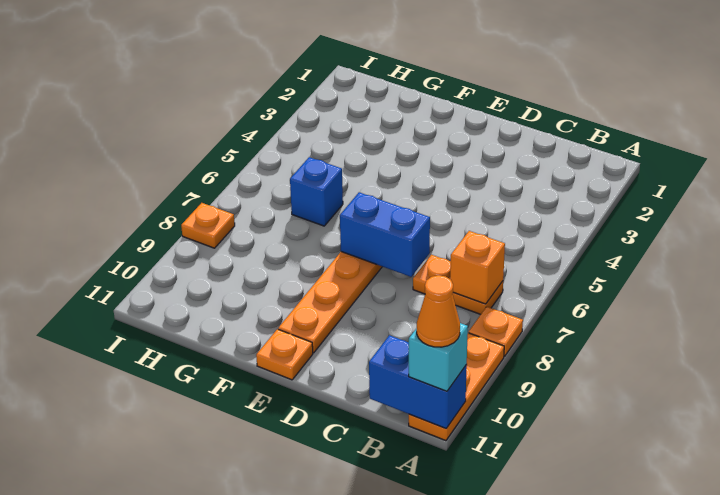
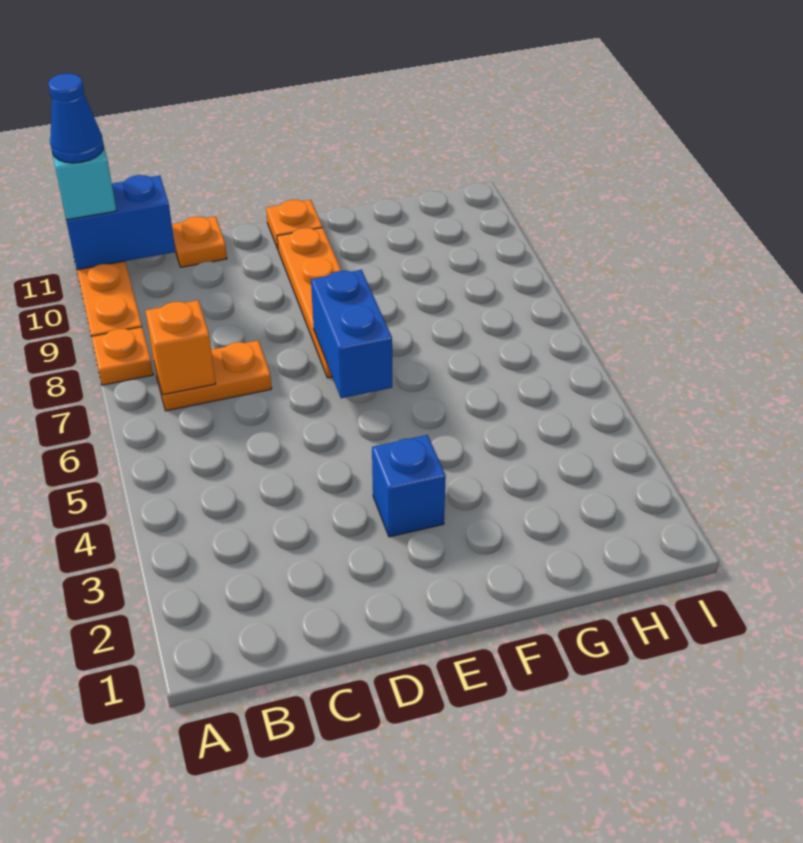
orange 1x1 cone [417,275,460,347] -> blue 1x1 cone [48,73,104,163]
blue 1x2 brick [340,192,430,277] -> blue 1x2 brick turned to [311,270,392,398]
blue 1x1 brick [290,157,343,226] -> blue 1x1 brick moved to [372,435,446,537]
orange 1x1 plate [181,203,235,248] -> orange 1x1 plate moved to [172,216,227,267]

